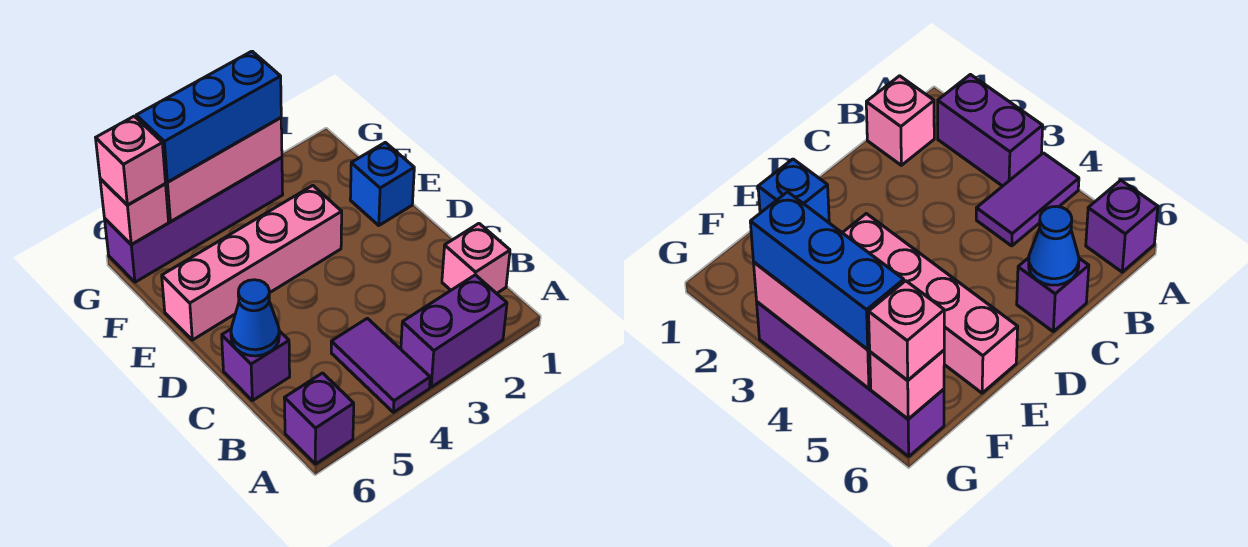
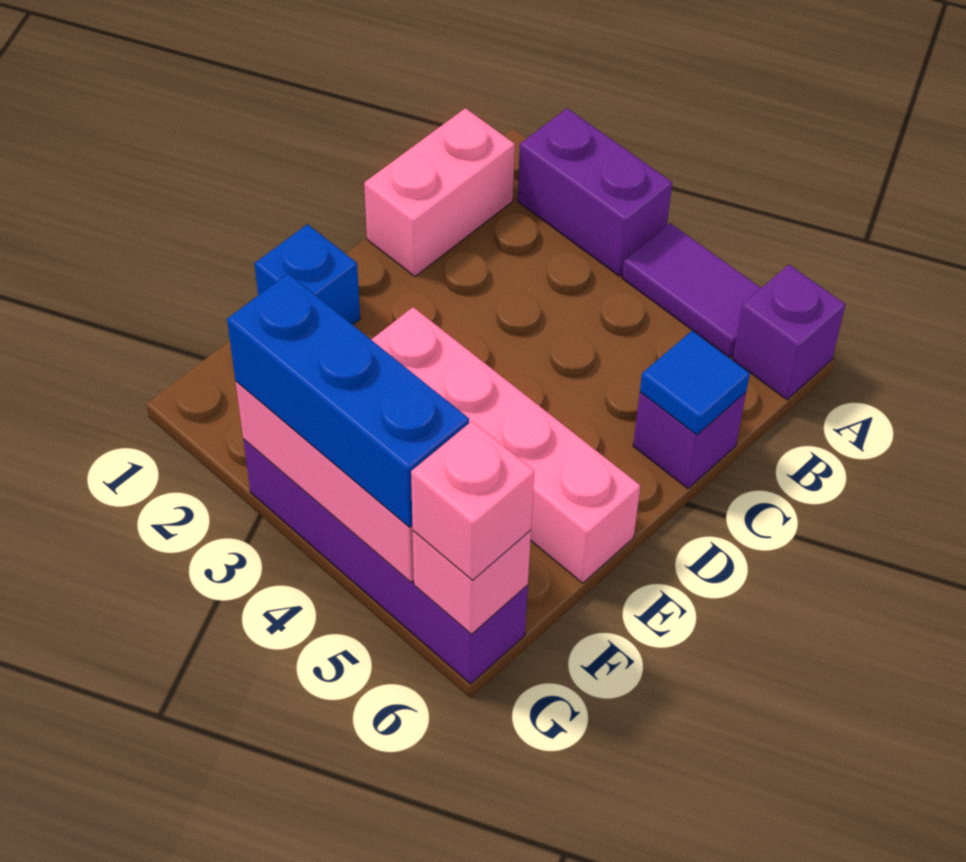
purple 1x2 tile [331,318,430,412] -> purple 1x2 tile turned to [622,223,761,358]
pink 1x1 brick [442,224,510,293] -> pink 1x2 brick [364,108,515,277]
blue 1x1 cone [231,280,279,356] -> blue 1x1 tile [640,331,750,435]

